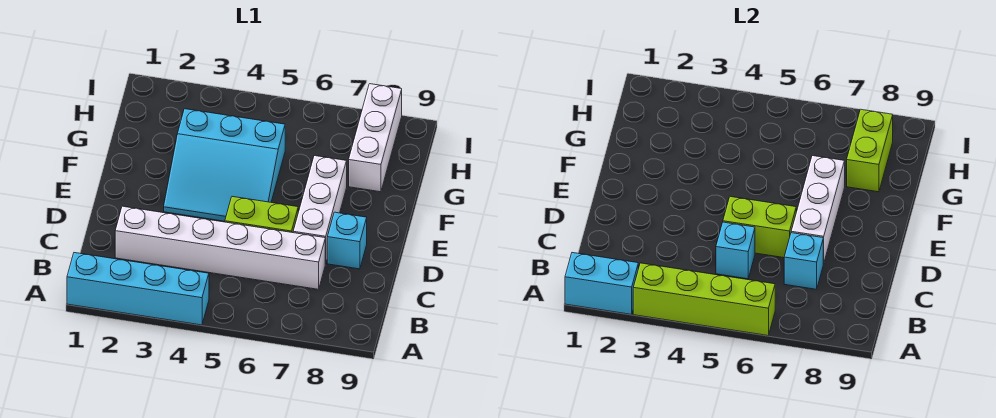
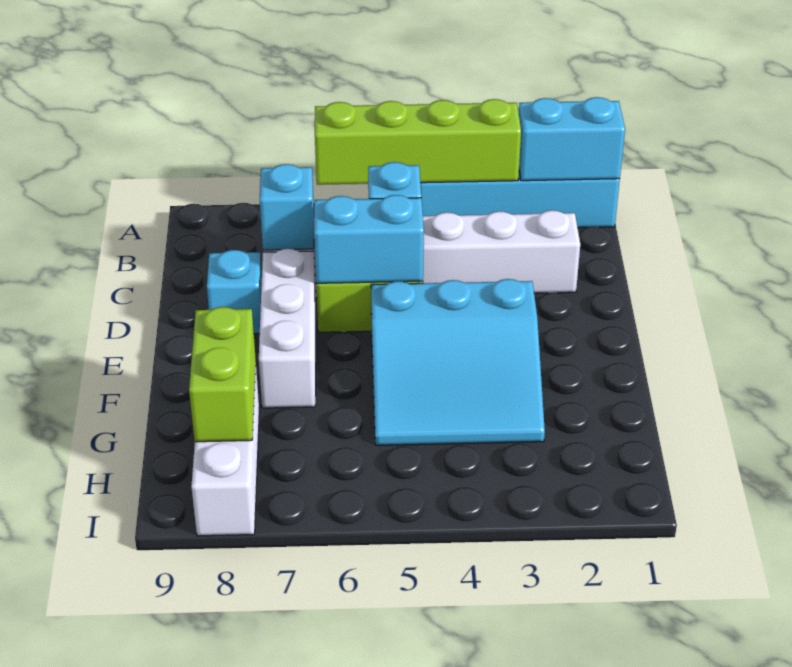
lime 1x2 brick [723,197,796,258] -> cyan 1x2 brick [314,195,424,283]
white 1x3 brick [791,156,845,263] -> none
cyan 3x3 slope [164,109,285,221] -> cyan 3x3 slope turned to [371,279,545,445]

